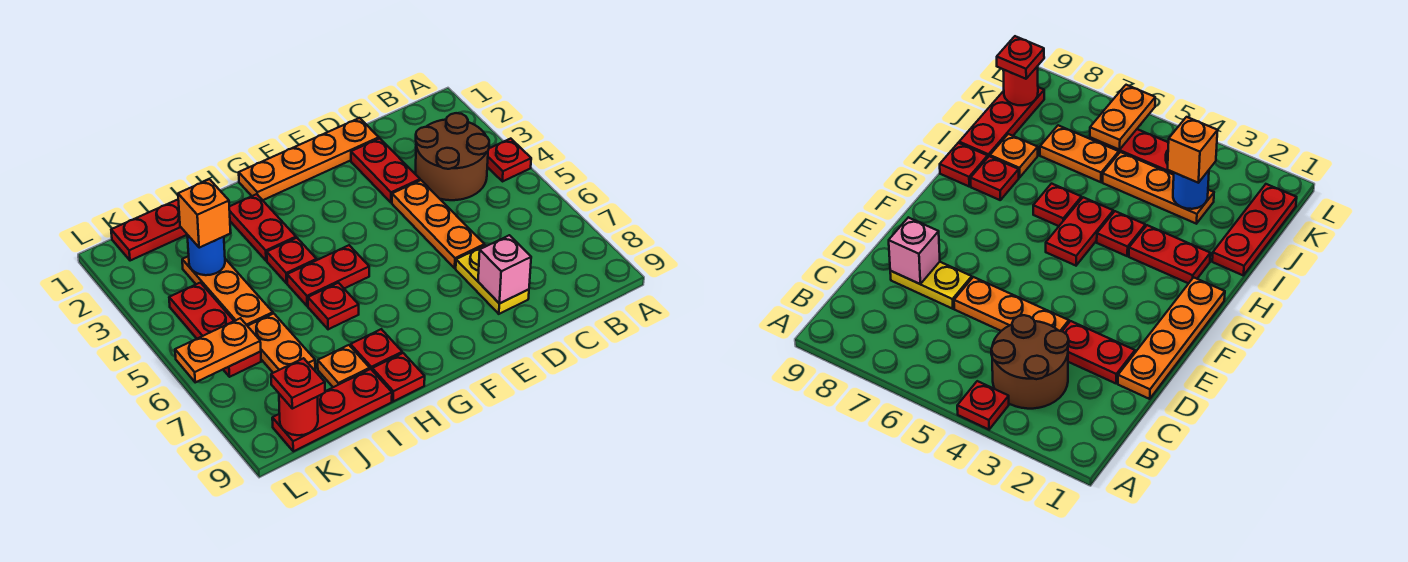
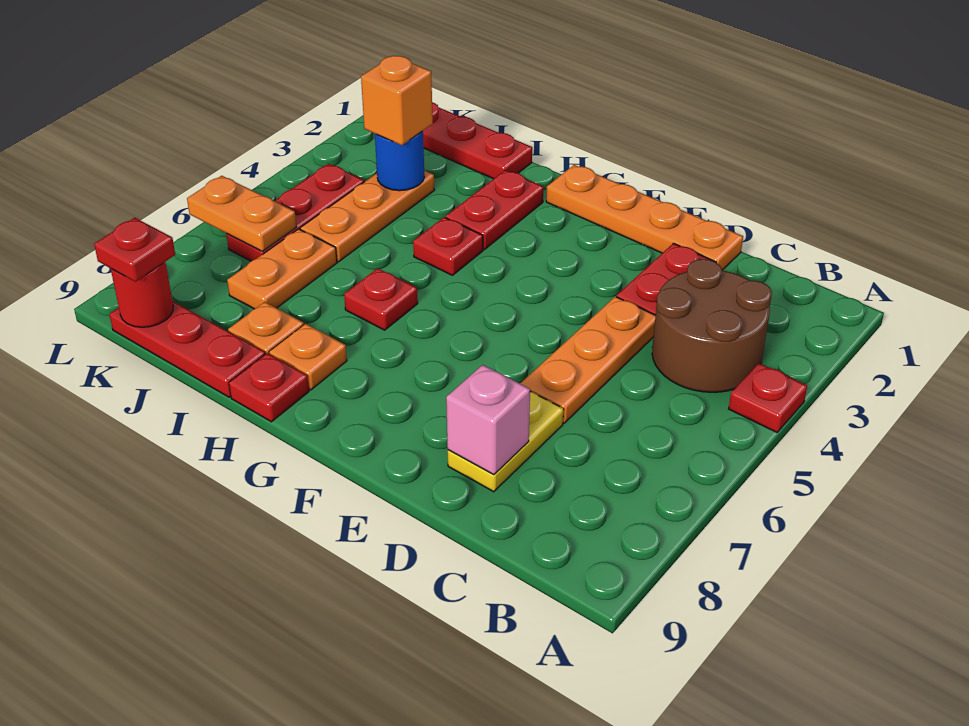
red 1x2 plate [287,245,369,306] -> none
red 1x1 plate [351,329,402,370] -> orange 1x1 plate [269,324,347,390]

